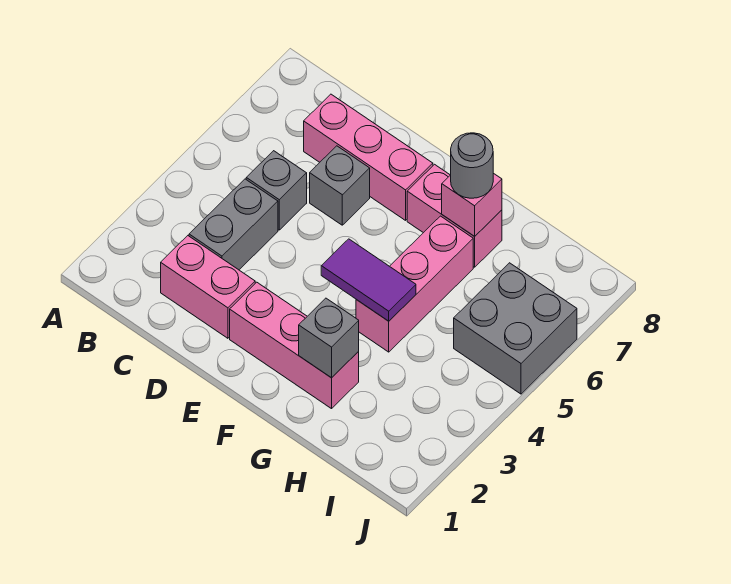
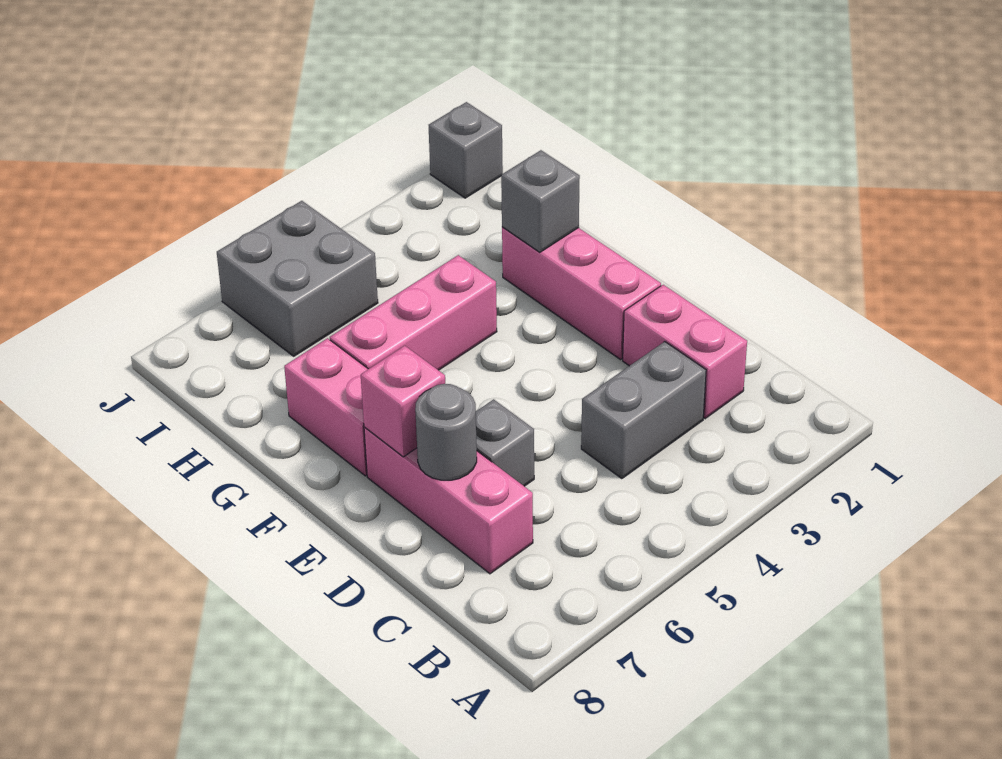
grey 1x1 brick [246,151,307,230] -> grey 1x1 brick moved to [429,102,503,198]
purple 1x2 tile [321,239,416,321] -> none
pink 1x1 brick [442,173,502,236] -> pink 1x1 brick moved to [361,346,445,457]
grey 1x1 round brick [451,133,493,198] -> grey 1x1 round brick moved to [415,384,477,480]

